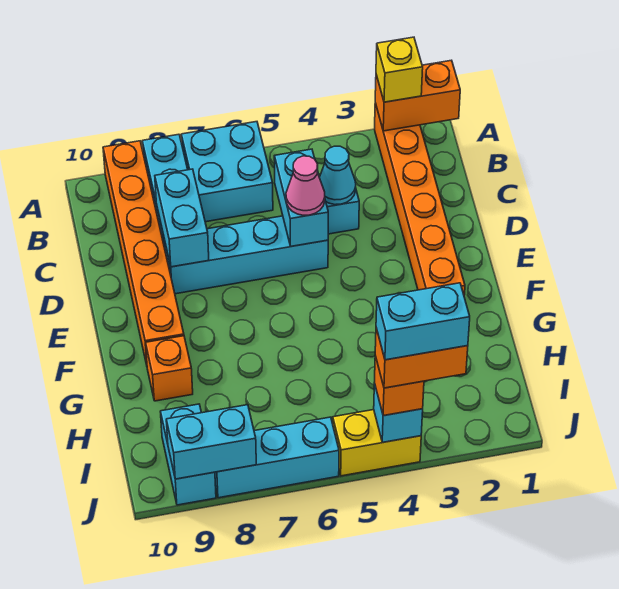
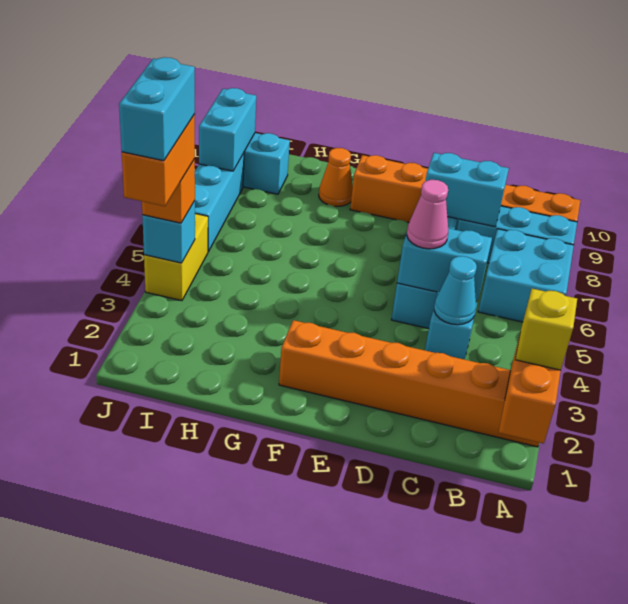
orange 1x1 brick [146,336,193,401] -> orange 1x1 cone [319,148,353,206]

